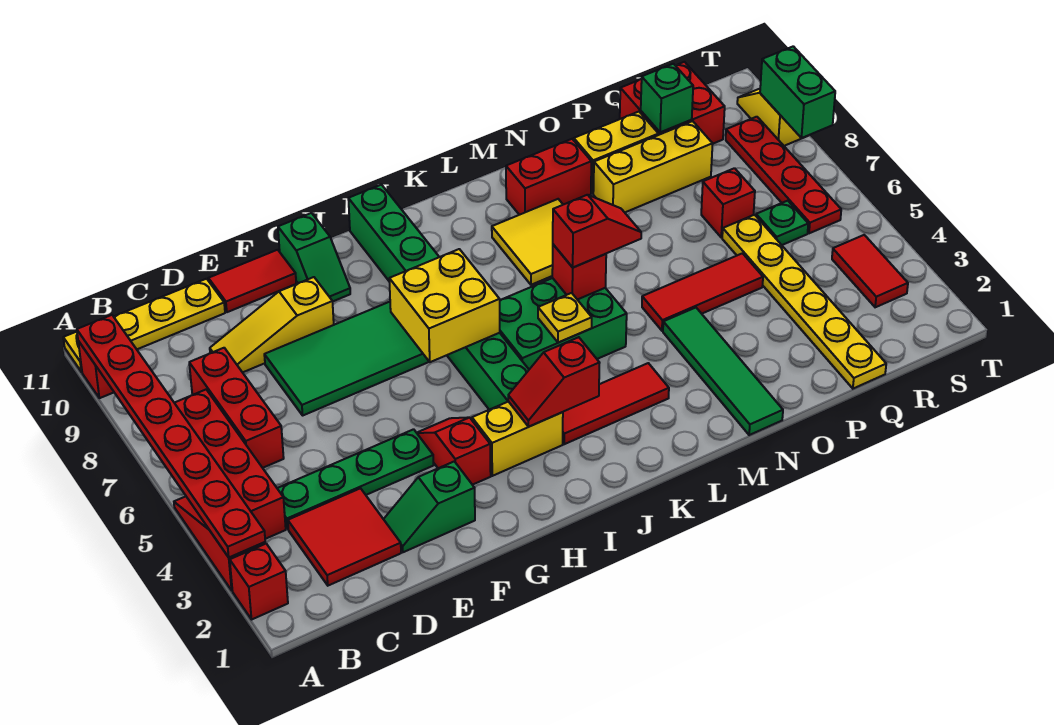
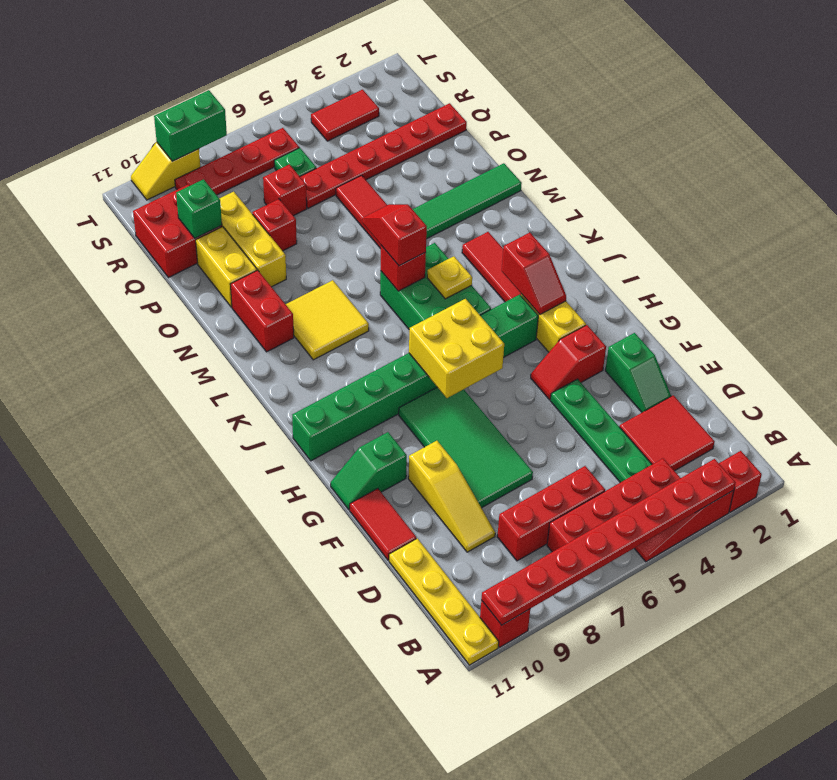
green 1x2 slope [278,213,350,302] -> green 1x2 slope turned to [331,432,407,510]
none -> red 1x1 brick [252,199,297,251]
yellow 1x6 plate [722,215,886,389] -> red 1x6 plate [300,103,467,208]

